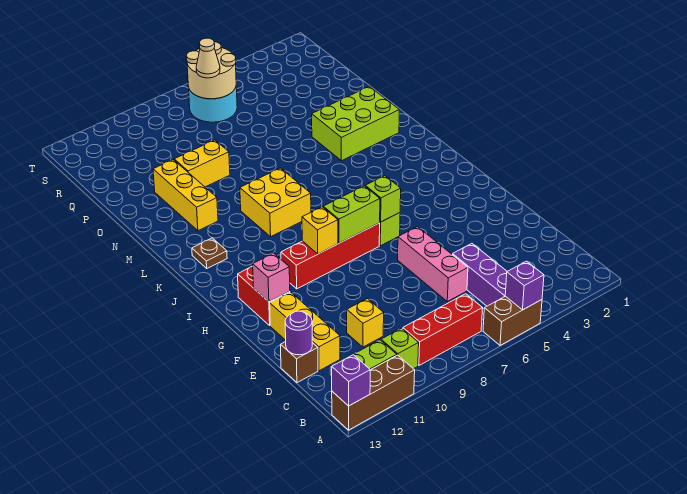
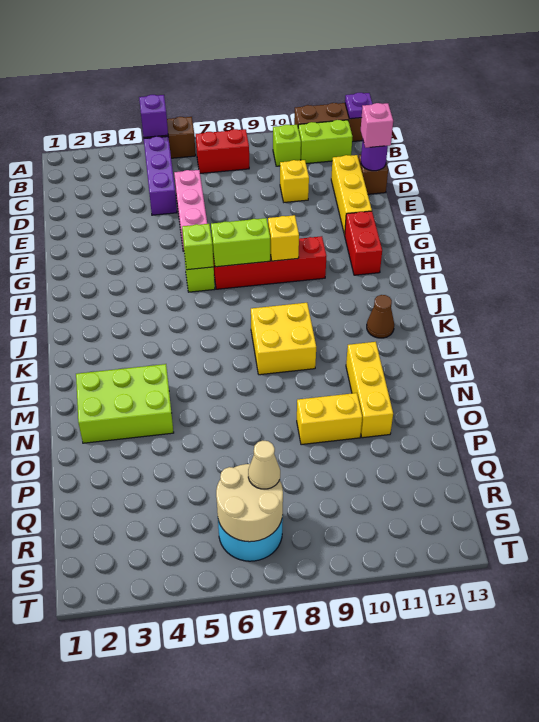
purple 1x1 brick [332,355,370,406] -> purple 1x1 plate [345,93,373,119]
red 1x3 brick [403,294,483,365] -> red 1x2 brick [196,129,249,173]
pink 1x1 brick [253,253,290,302] -> pink 1x1 brick moved to [361,103,393,148]
brown 1x1 plate [192,238,227,268] -> brown 1x1 cone [367,295,394,338]

